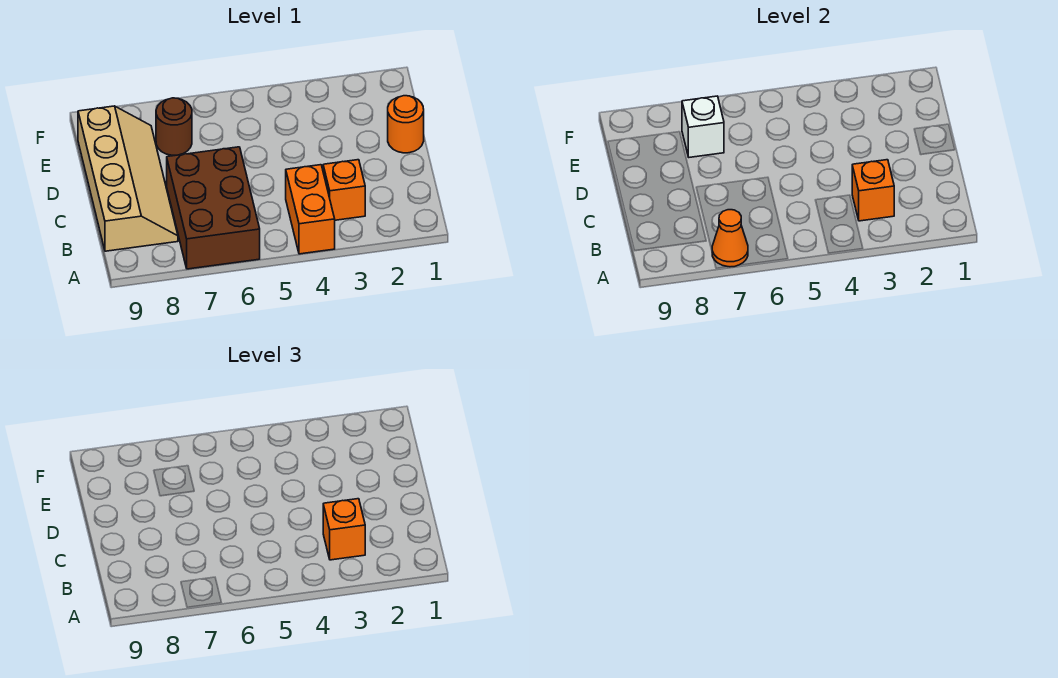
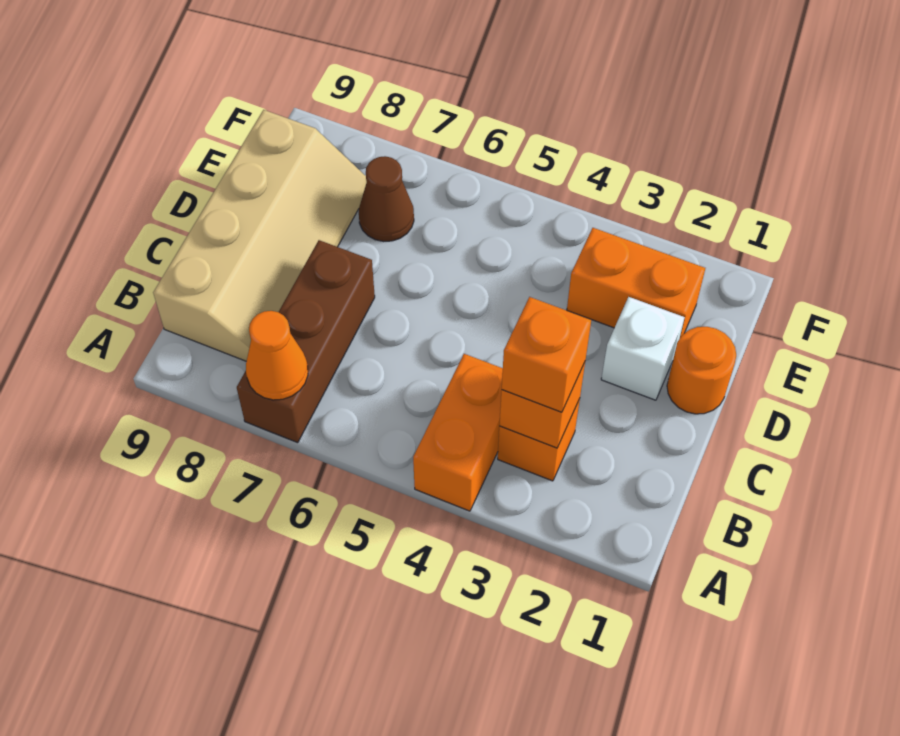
brown 2x3 brick [167,147,260,269] -> brown 1x3 brick [237,240,375,443]
none -> orange 1x2 brick [567,228,705,337]
brown 1x1 round brick [156,98,192,155] -> brown 1x1 cone [359,156,414,241]
white 1x1 brick [682,96,724,157] -> white 1x1 brick moved to [601,297,685,400]

